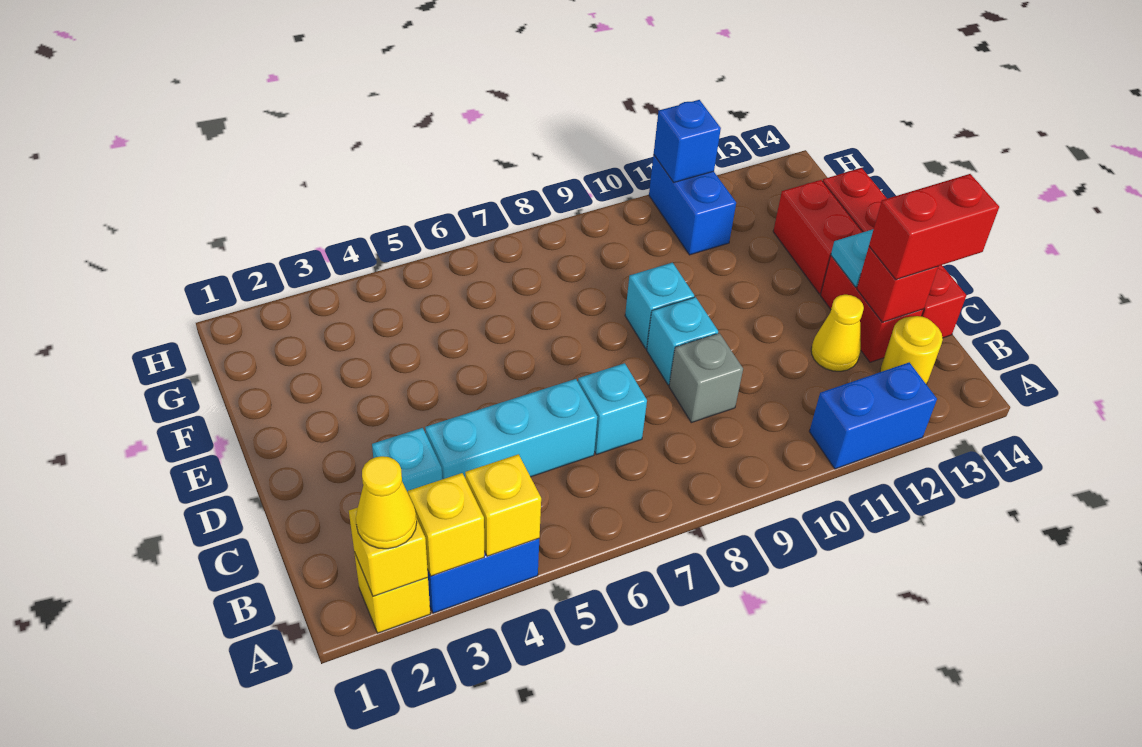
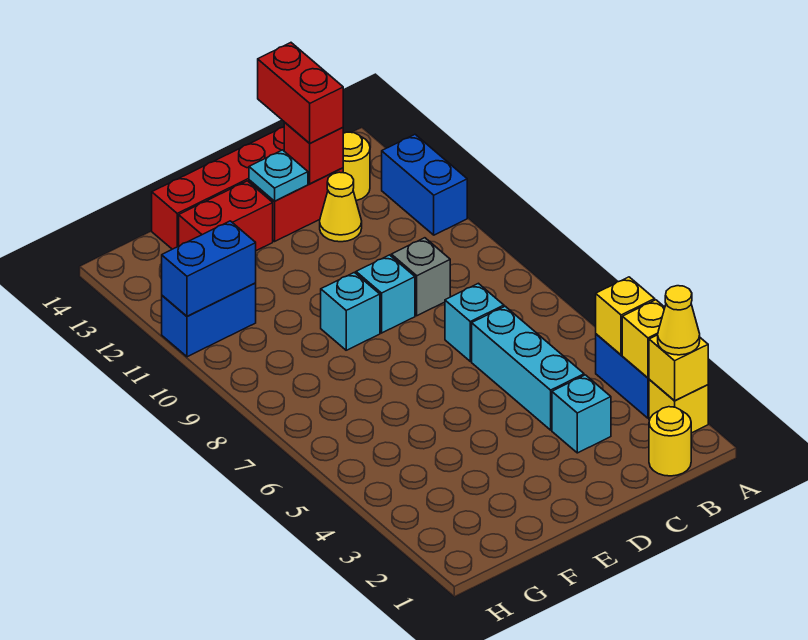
none -> yellow 1x1 round brick [649,407,691,476]
blue 1x1 brick [654,100,721,182] -> blue 1x2 brick [162,221,256,316]

